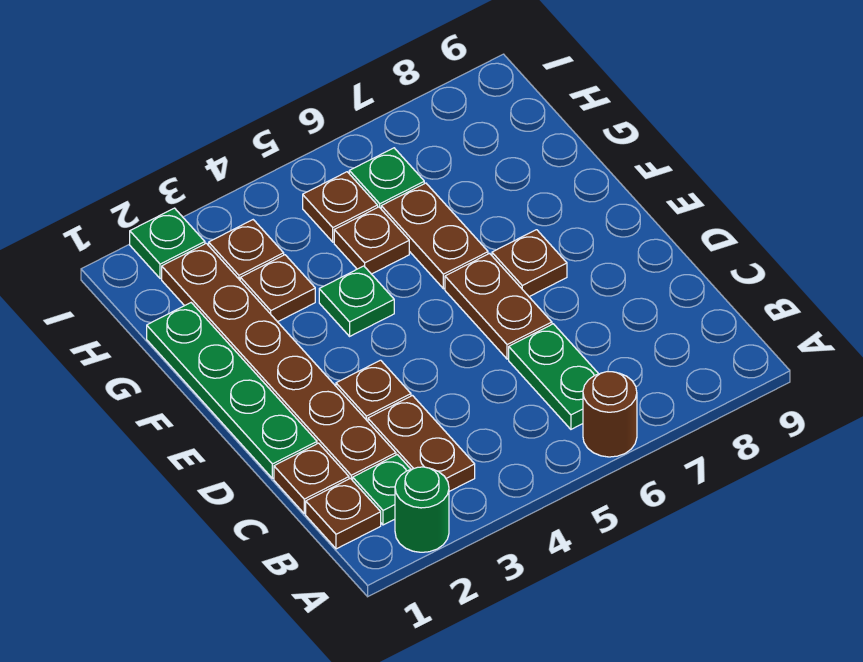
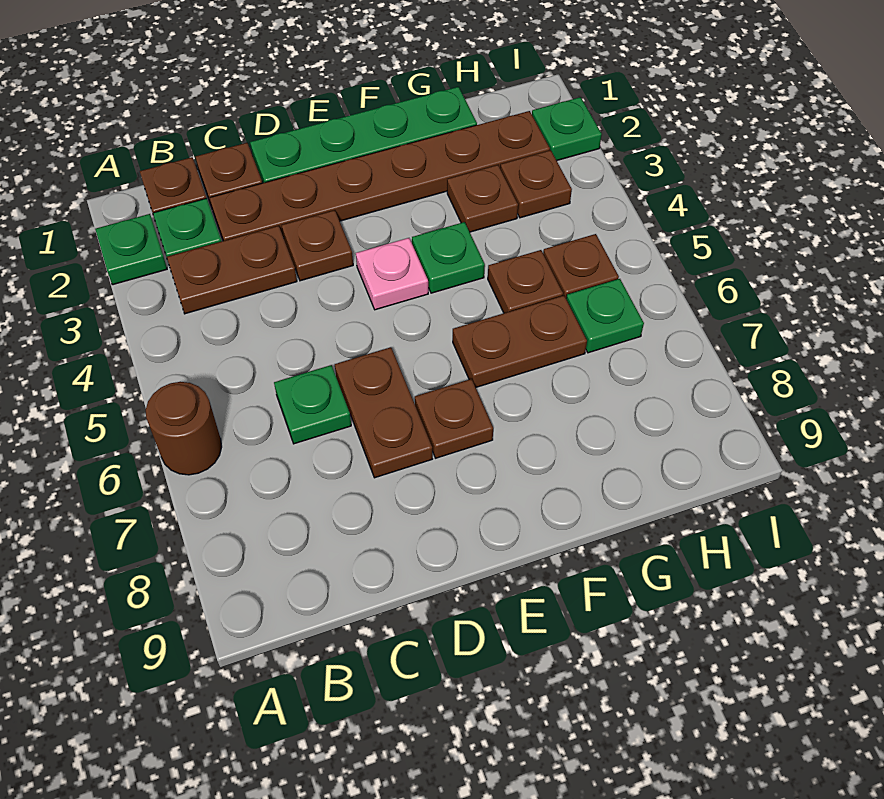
green 1x1 round brick [395,467,449,552] -> green 1x1 plate [95,214,167,285]
green 1x2 plate [509,324,598,429] -> green 1x1 plate [274,365,351,444]
brown 1x2 plate [445,253,552,359] -> brown 1x2 plate turned to [335,347,432,478]
none -> pink 1x1 plate [356,238,428,310]

